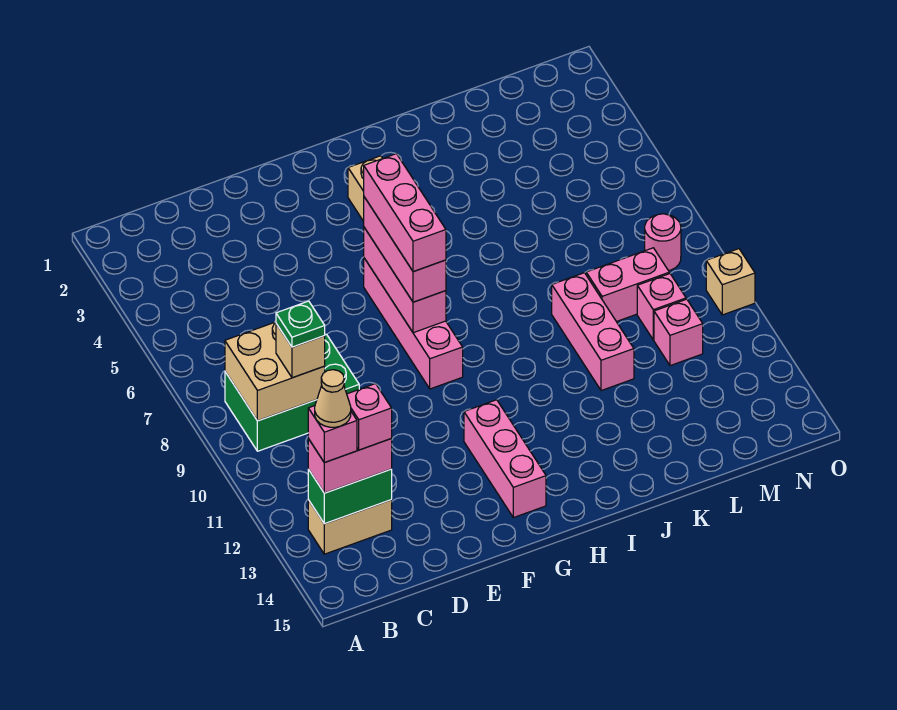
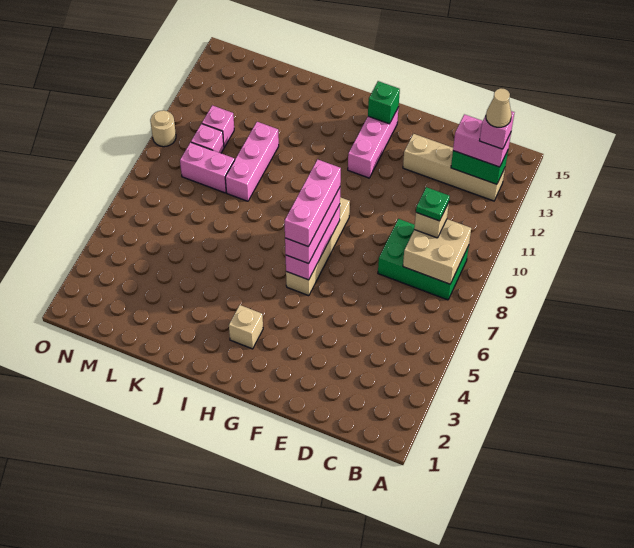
tan 1x2 brick [308,500,392,554] -> tan 1x4 brick [403,134,505,201]
pink 1x1 brick [347,384,392,450] -> none
pink 1x4 brick [364,258,463,389] -> tan 1x4 brick [286,197,350,296]
none -> green 1x1 brick [368,81,400,124]
pink 1x1 round brick [645,214,681,271] -> none
tan 1x1 brick [706,249,755,315] -> tan 1x1 round brick [150,110,176,147]

